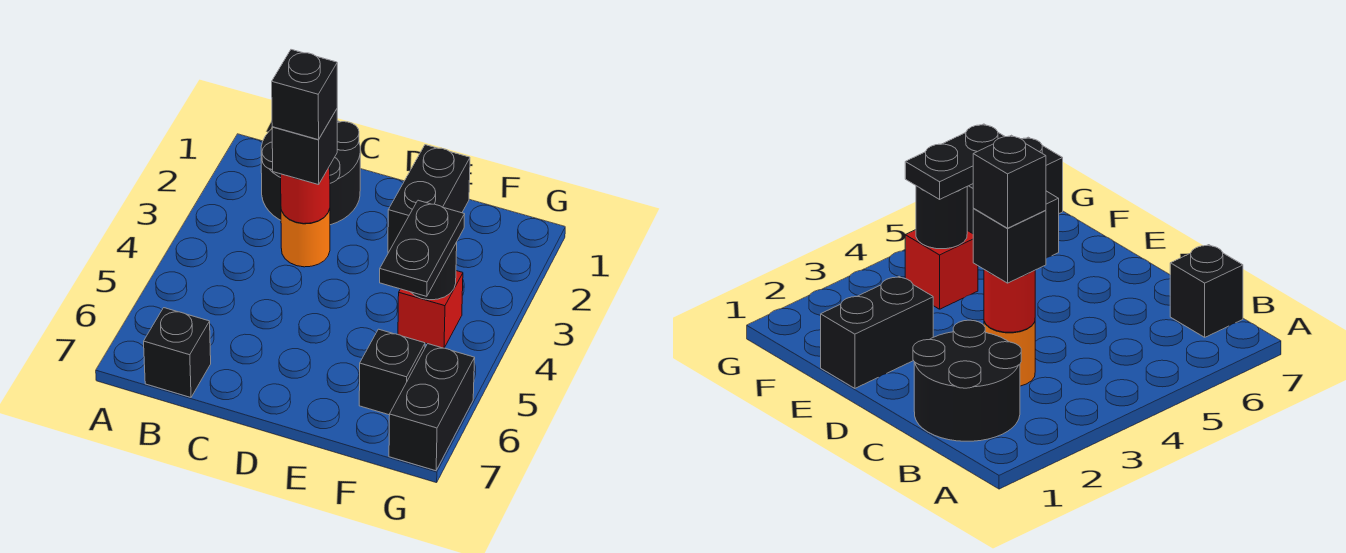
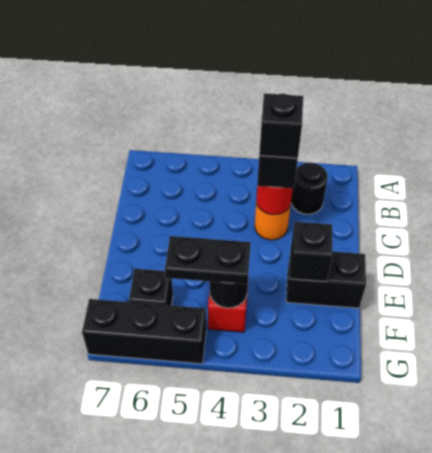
black 2x2 round brick [261,121,360,225] -> black 1x1 round brick [291,163,328,214]
black 1x1 brick [144,308,211,397] -> black 1x1 brick moved to [289,222,333,282]
black 1x2 brick [389,344,475,471] -> black 1x3 brick [82,299,206,364]

